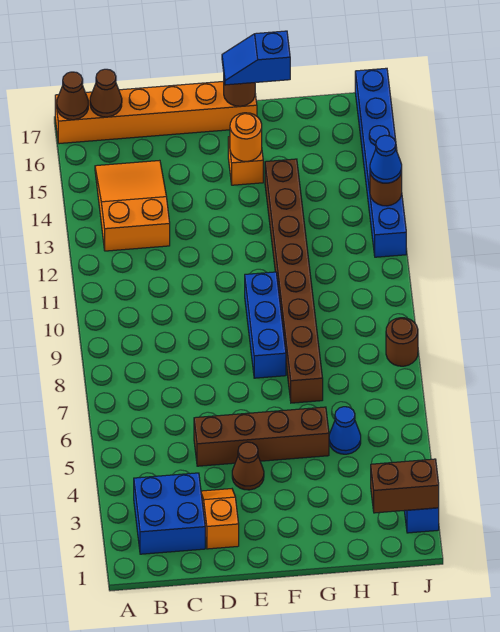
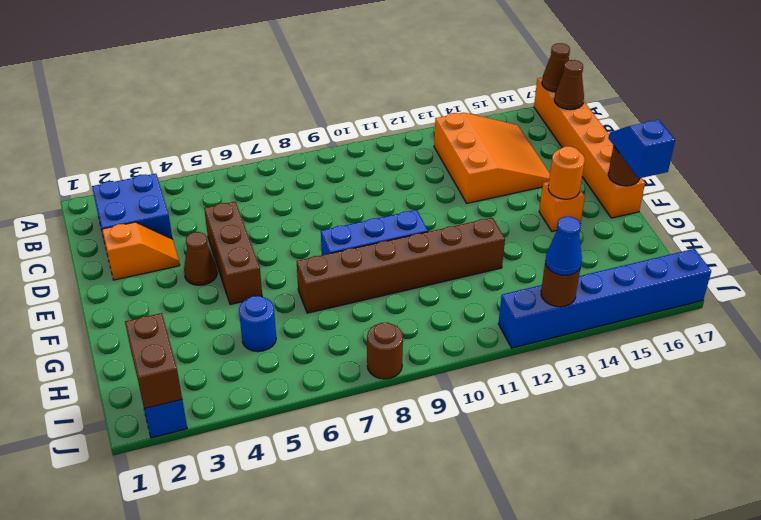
orange 2x3 slope [95,160,170,251] -> orange 3x3 slope [434,113,550,203]
brown 1x4 brick [194,407,329,466] -> brown 1x3 brick [204,202,262,305]
brown 1x8 brick [265,159,323,403] -> brown 1x6 brick [297,218,505,313]
blue 1x1 cone [329,407,361,454] -> blue 1x1 round brick [239,296,276,352]

